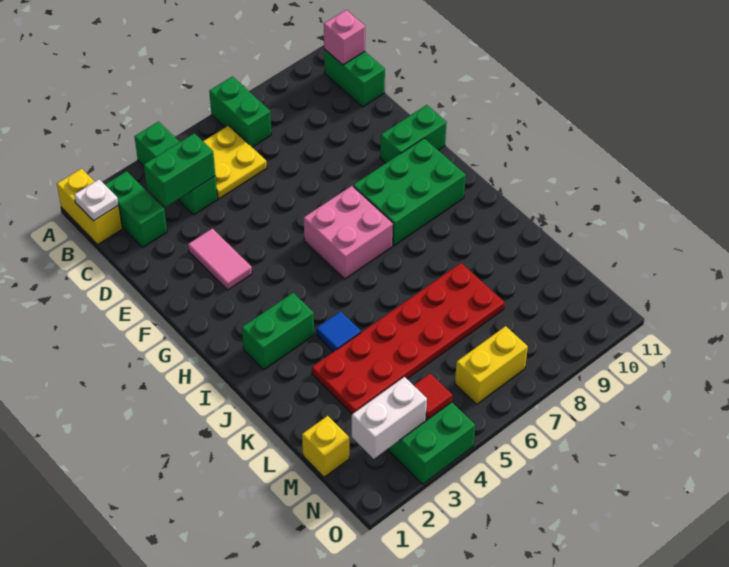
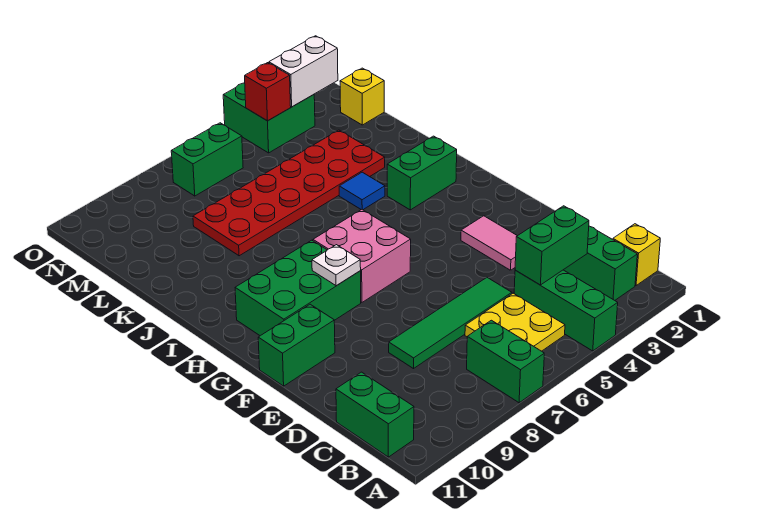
yellow 1x2 brick [57,168,122,244] -> yellow 1x1 brick [613,224,660,285]
white 1x1 plate [74,179,119,221] -> white 1x1 plate moved to [312,245,361,286]
pink 1x1 brick [324,10,365,65] -> none
none -> green 1x4 tile [389,278,512,369]
red 1x1 tile [414,374,452,420] -> red 1x1 brick [245,63,291,121]
yellow 1x2 brick [455,326,528,404] -> green 1x2 brick [171,123,243,196]

